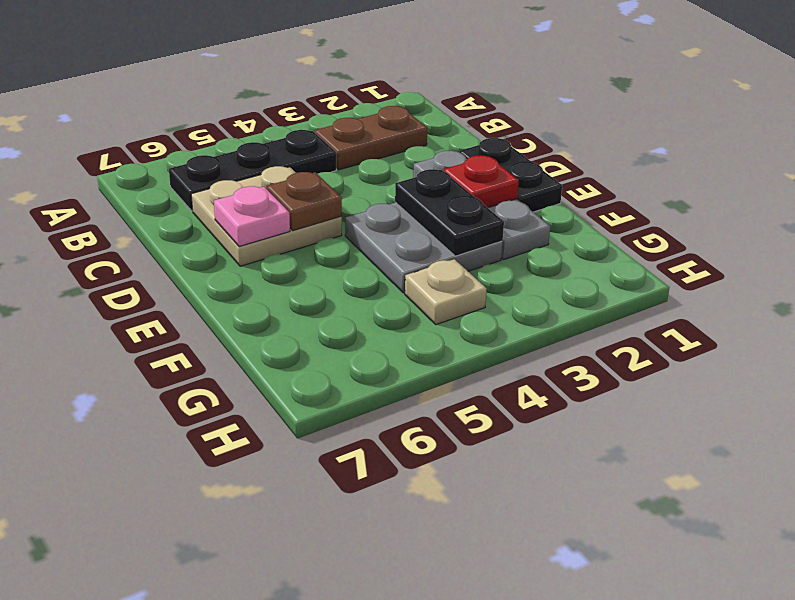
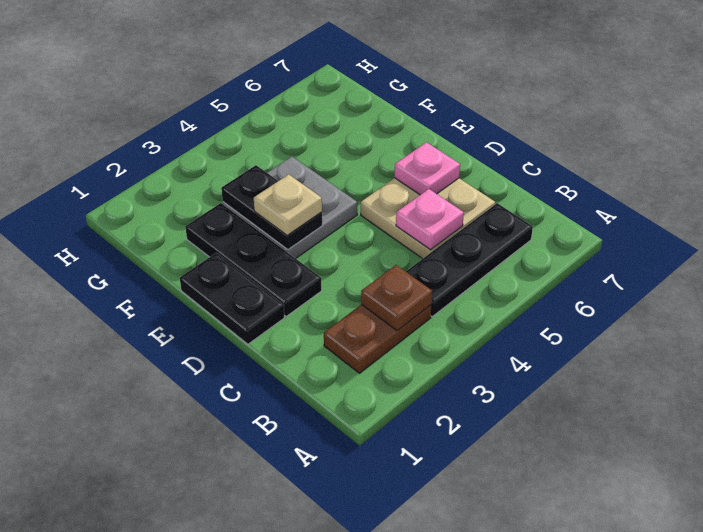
none -> pink 1x1 plate [396,189,464,250]
grey 1x3 plate [413,151,550,260] -> black 1x3 plate [185,203,322,316]
brown 1x1 plate [267,172,342,231] -> brown 1x1 plate moved to [361,265,432,331]
red 1x1 plate [444,156,519,208] -> none
tan 1x1 plate [405,259,487,325] -> tan 1x1 plate moved to [254,174,322,235]

